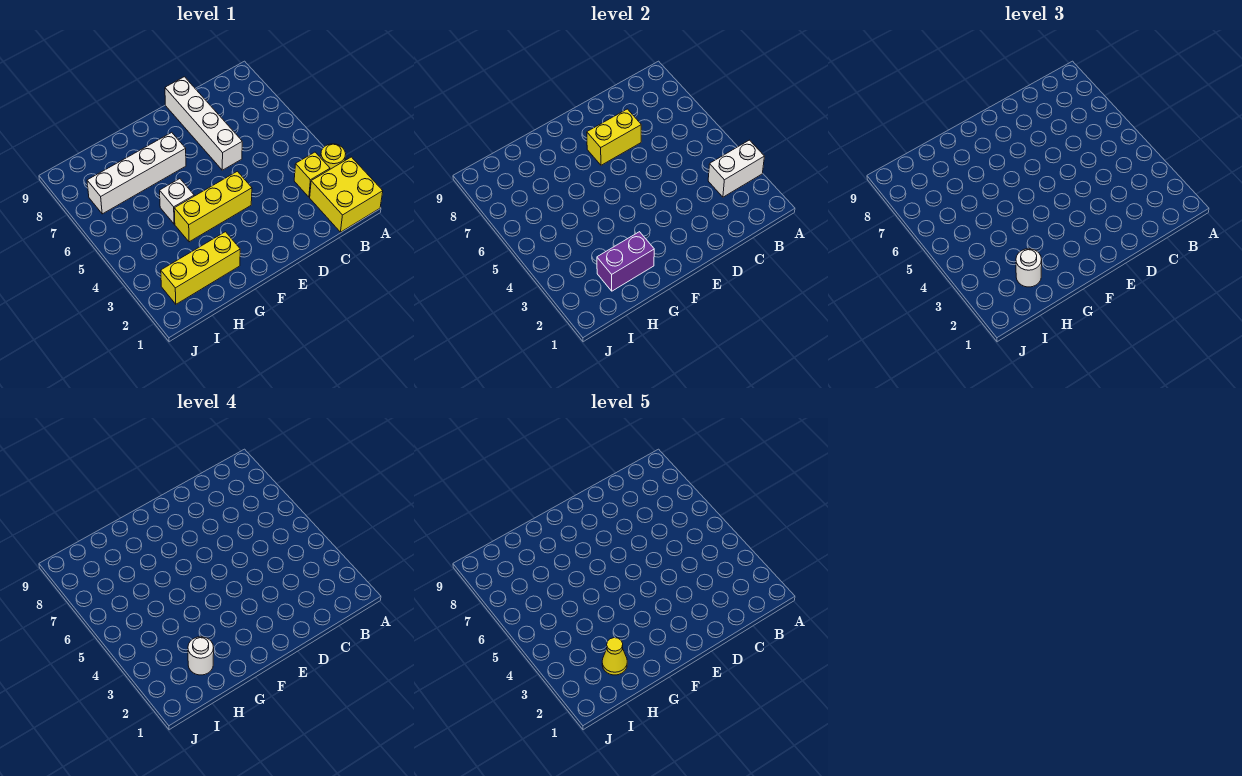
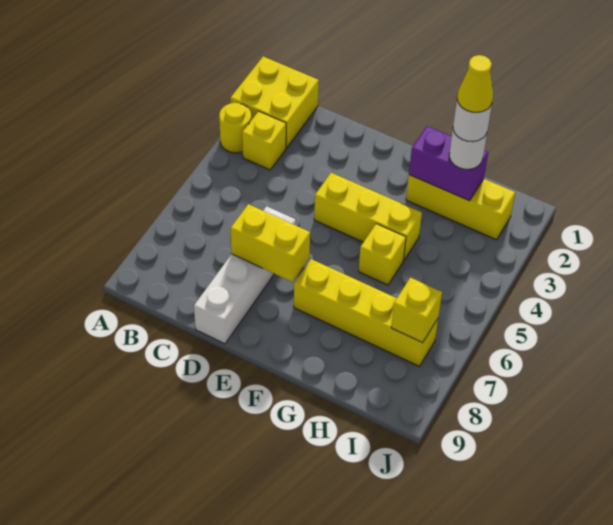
white 1x2 brick [708,140,765,197] -> none
white 1x4 brick [87,132,186,214] -> yellow 1x4 brick [294,259,438,366]
white 1x1 brick [160,179,194,224] -> yellow 1x1 brick [359,224,406,285]
none -> yellow 1x1 brick [391,278,442,343]

